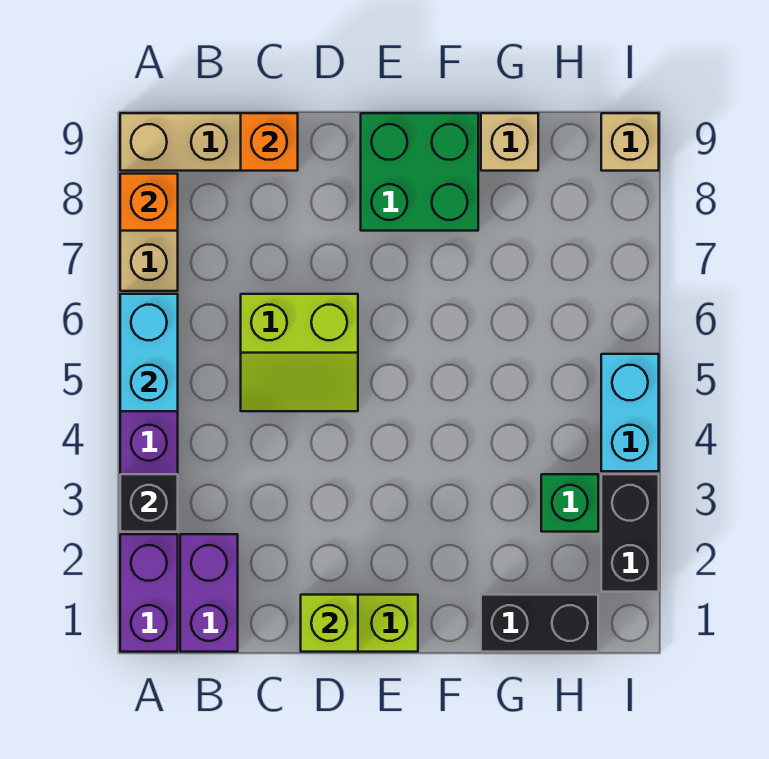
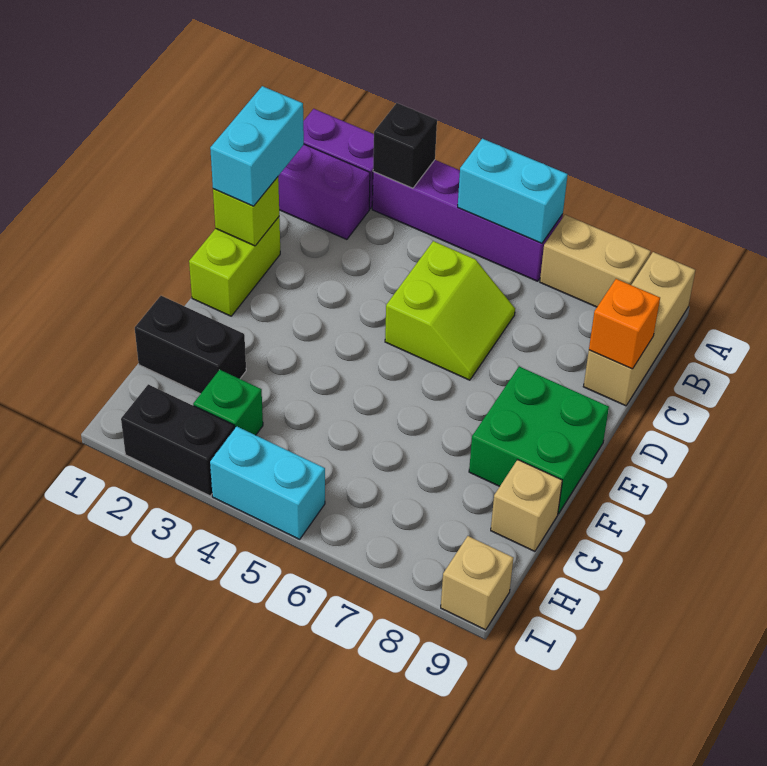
orange 1x1 brick [120,174,178,231] -> none
none -> cyan 1x2 brick [210,86,304,206]
lime 2x2 slope [241,294,358,411] -> lime 2x2 slope turned to [385,241,515,380]
black 1x2 brick [481,595,598,652] -> black 1x2 brick turned to [135,296,246,394]

